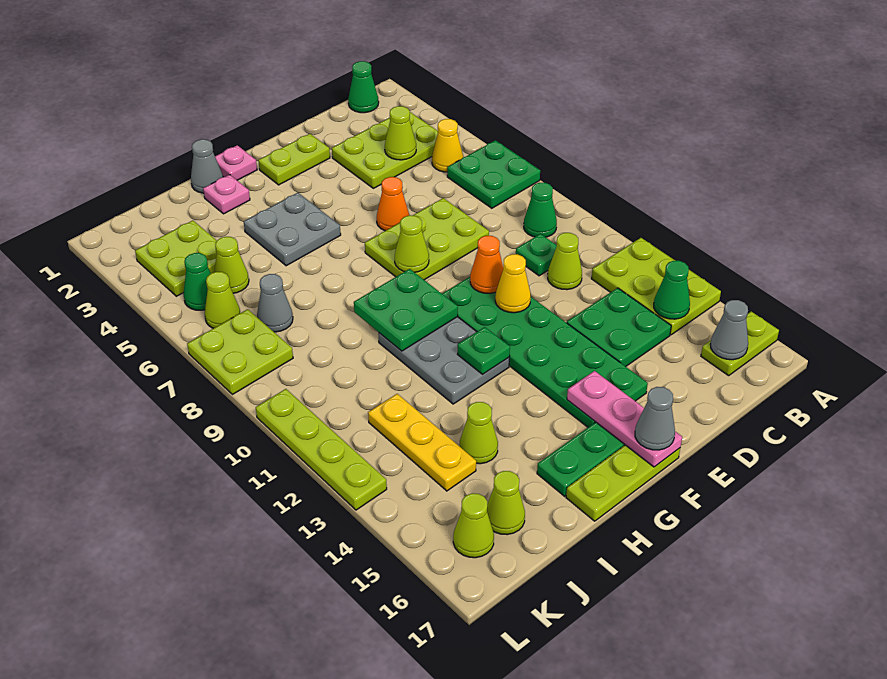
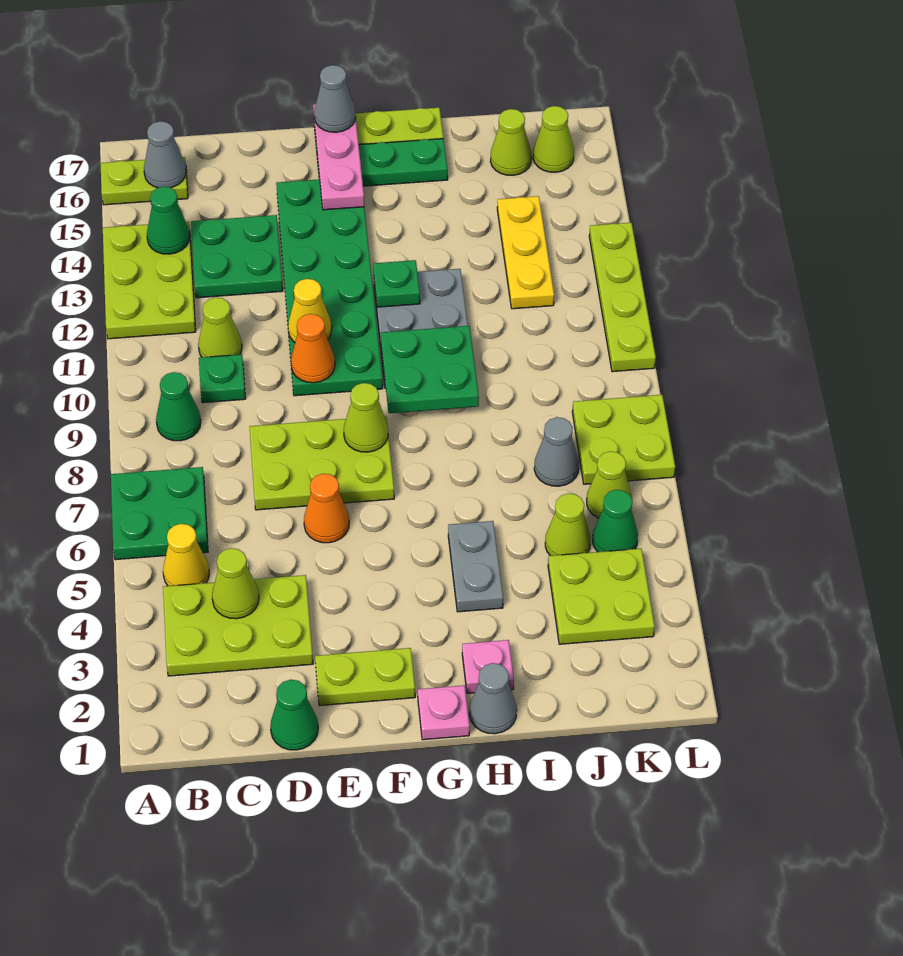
green 1x1 cone [348,61,379,113] -> green 1x1 cone moved to [270,680,318,750]
grey 2x2 plate [244,193,341,266] -> grey 1x2 plate [448,521,503,612]
lime 1x1 cone [460,402,498,464] -> none

